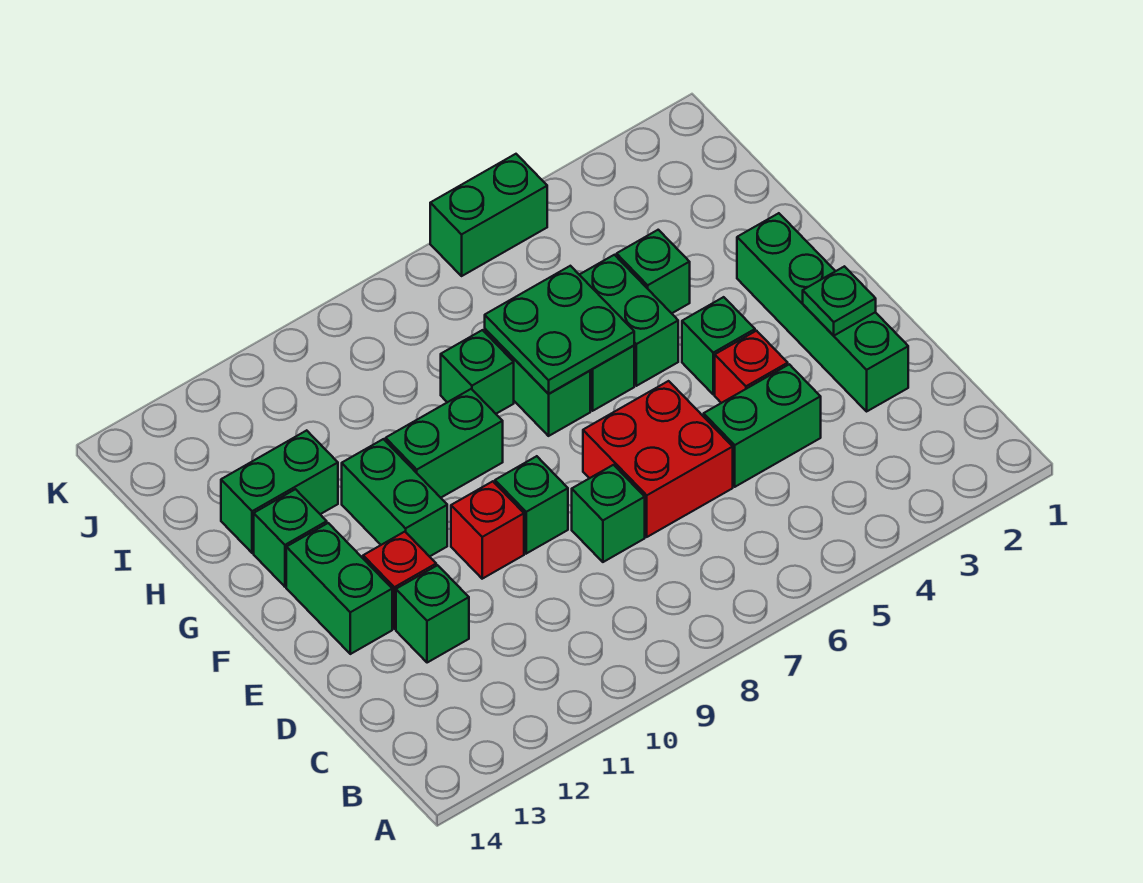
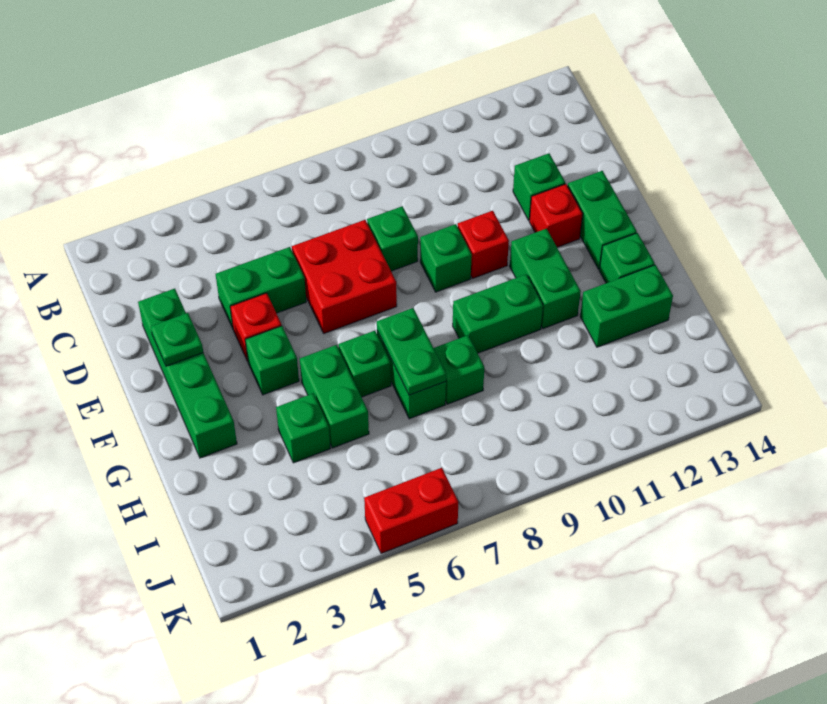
green 2x2 plate [485,266,634,394] -> green 1x2 plate [377,308,446,395]
green 1x2 brick [430,154,547,276] -> red 1x2 brick [364,468,458,553]

